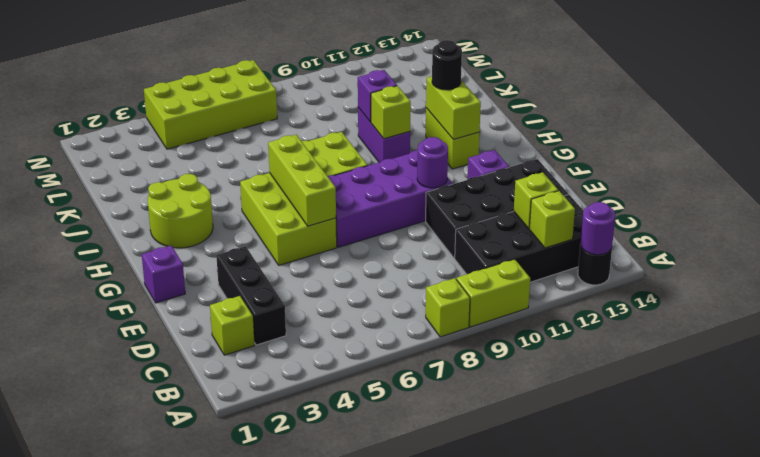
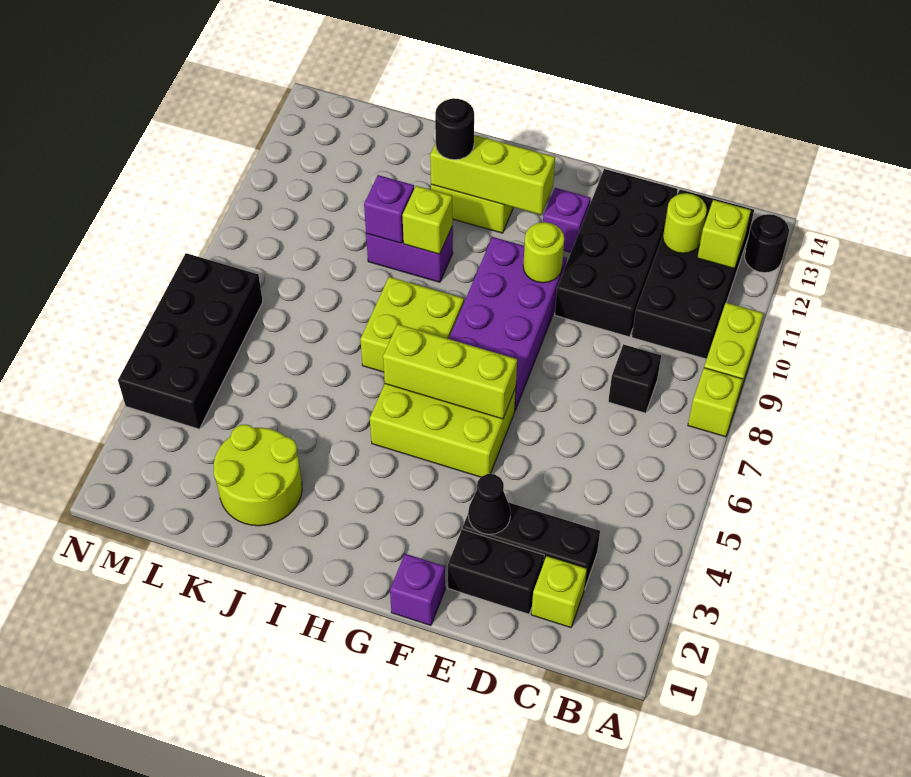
purple 1x1 round brick [581,202,615,255] -> none
none -> black 1x1 brick [608,344,661,413]
lime 1x1 brick [514,172,558,229] -> lime 1x1 round brick [663,193,707,253]
none -> black 1x2 brick [448,529,544,614]
none -> black 1x1 cone [468,474,511,534]
purple 1x1 round brick [417,137,448,188] -> lime 1x1 round brick [523,222,564,283]
lime 2x2 round brick [148,174,213,248] -> lime 2x2 round brick moved to [214,424,302,526]
lime 1x2 brick [426,76,481,140] -> lime 1x3 brick [430,135,555,215]
lime 2x4 brick [144,60,277,149] -> black 2x4 brick [118,253,263,429]

